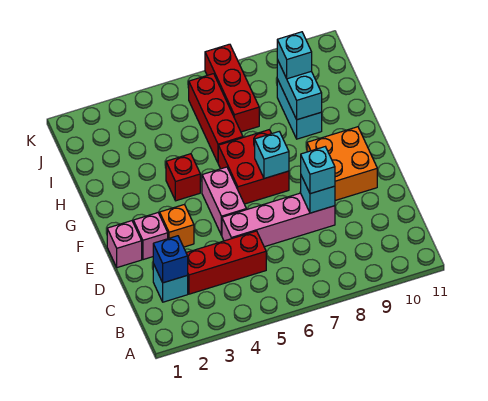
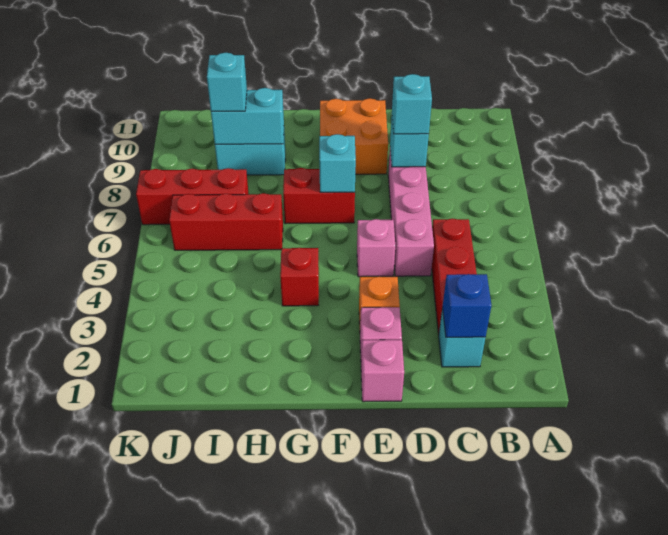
pink 1x2 brick [202,167,246,235] -> pink 1x1 brick [357,219,395,277]
red 2x2 brick [218,130,289,204] -> red 1x2 brick [283,168,355,224]

